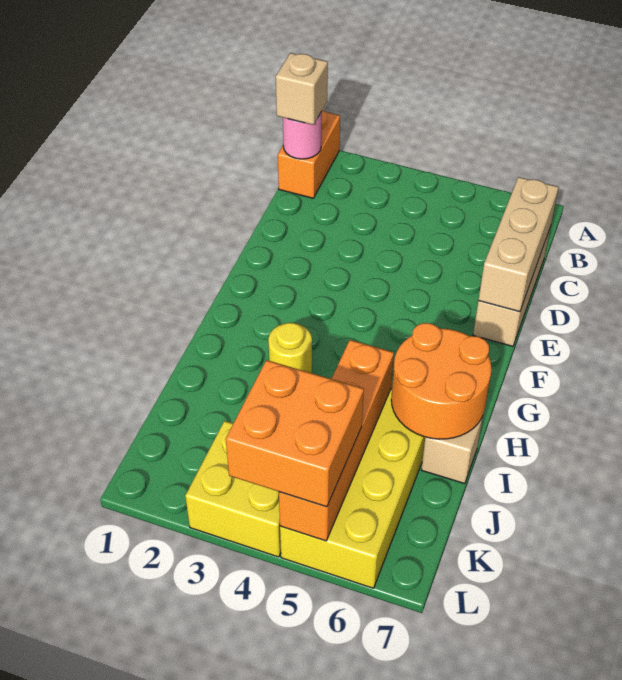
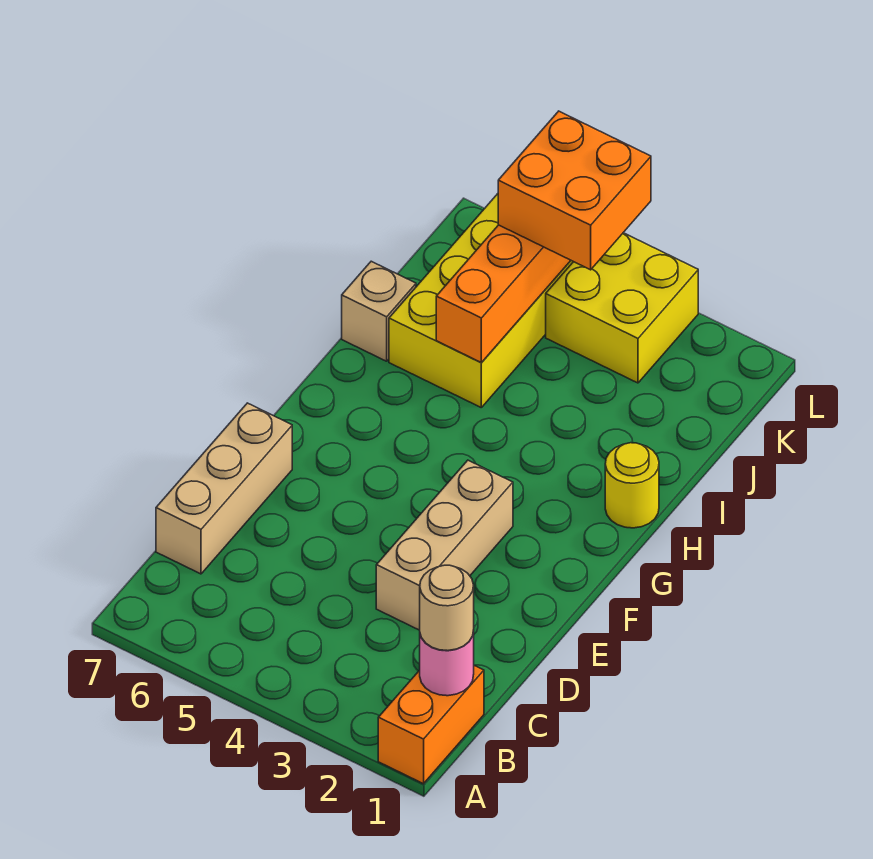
tan 1x1 brick [276,53,328,125] -> tan 1x1 round brick [420,565,474,651]
tan 1x3 brick [478,177,559,312] -> tan 1x3 brick moved to [376,460,513,630]
yellow 1x1 round brick [268,323,312,373] -> yellow 1x1 round brick moved to [605,443,659,528]
orange 2x2 round brick [391,323,491,439] -> none

